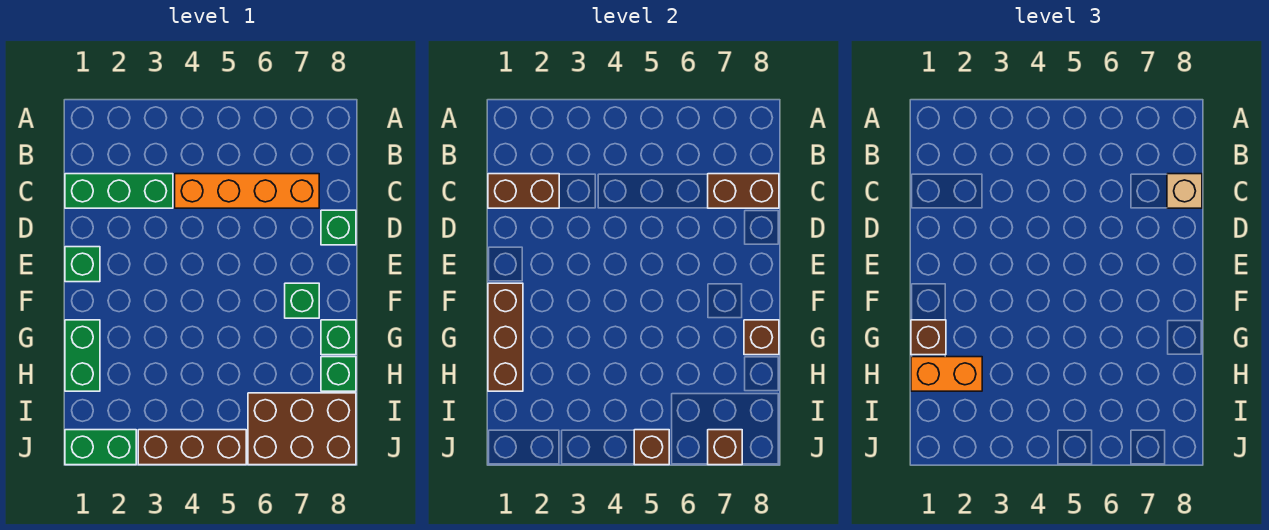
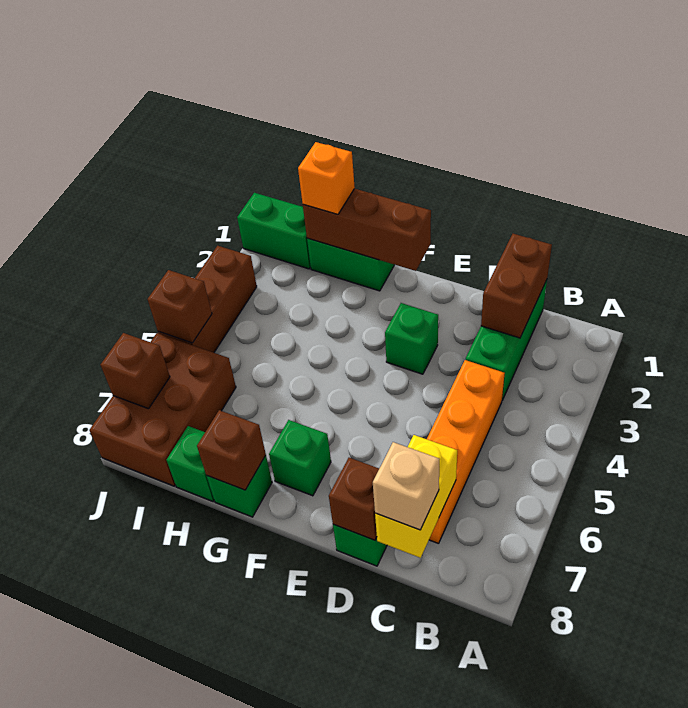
brown 1x2 brick [708,174,779,208] -> yellow 1x2 brick [375,435,457,558]
green 1x1 brick [65,247,100,282] -> green 1x1 brick moved to [385,303,438,374]
brown 1x1 brick [911,320,946,355] -> brown 1x1 brick moved to [329,458,379,540]
orange 1x2 brick [911,357,982,391] -> orange 1x1 brick [298,142,355,214]
green 1x2 brick [65,430,136,465] -> green 1x2 brick turned to [237,193,311,269]

